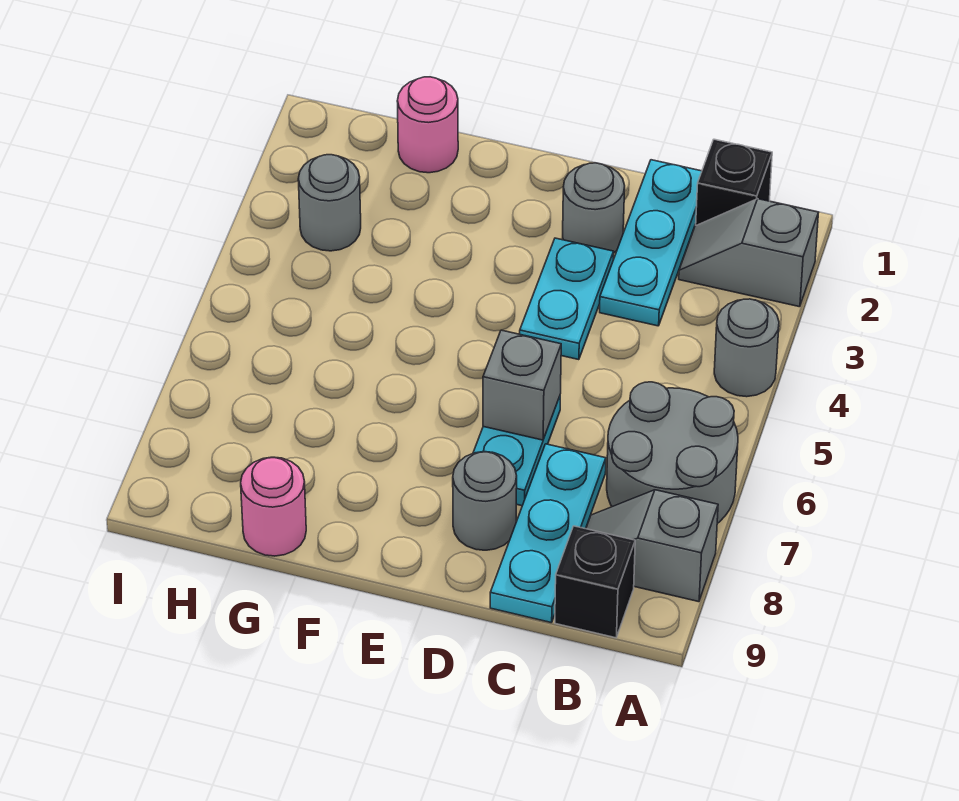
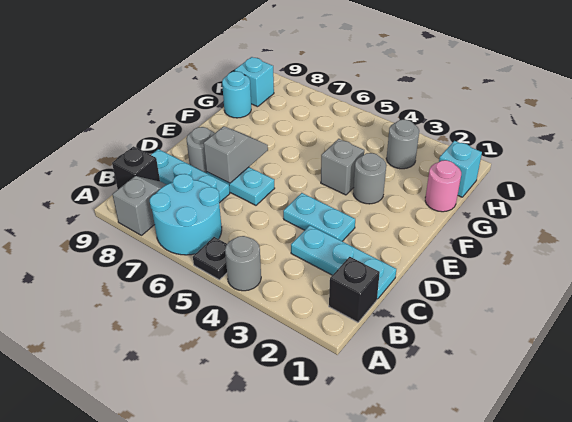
grey 1x2 slope [679,199,819,307] -> grey 1x2 slope moved to [204,126,268,183]
none -> black 1x1 plate [193,237,227,280]
grey 2x2 round brick [607,382,738,523] -> cyan 2x2 round brick [150,174,222,255]
grey 1x1 round brick [563,163,625,253] -> grey 1x1 round brick moved to [353,153,386,204]
grey 1x1 brick [483,330,561,440] -> grey 1x1 brick moved to [321,139,364,195]
pink 1x1 round brick [241,457,306,556] -> cyan 1x1 round brick [222,71,251,118]
none -> cyan 1x1 brick [439,141,482,197]
none -> cyan 1x1 brick [235,57,274,107]

